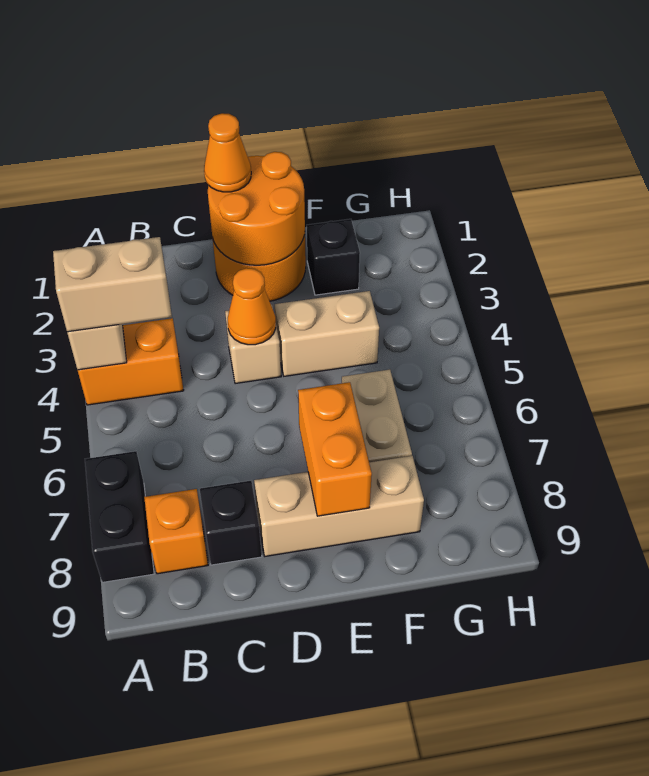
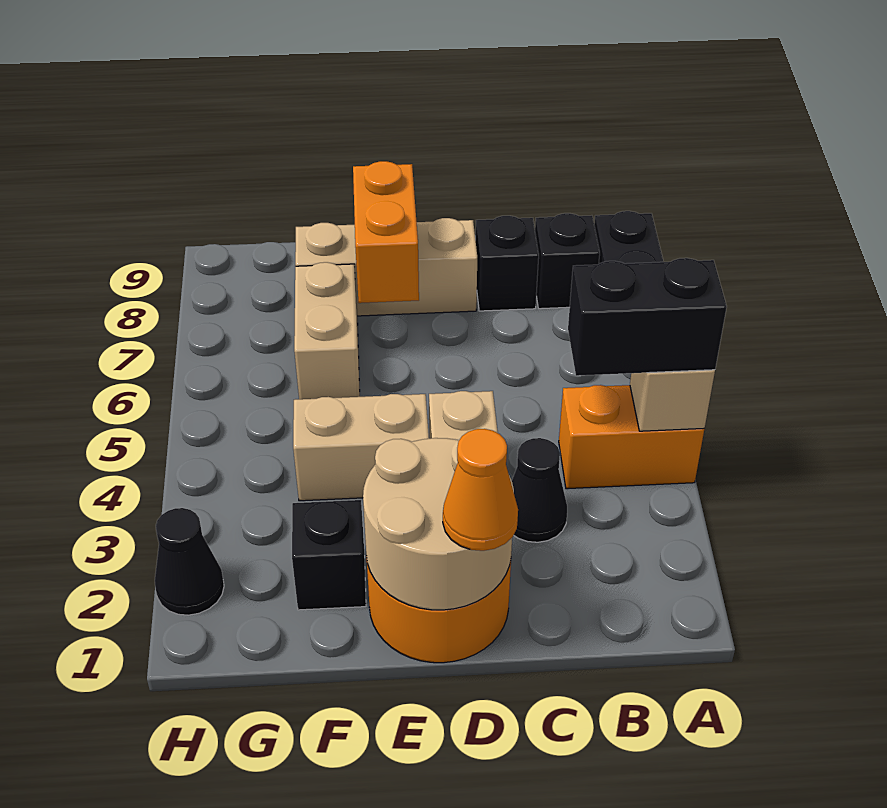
tan 1x2 brick [53,237,172,332] -> black 1x2 brick [568,258,727,376]
orange 1x1 brick [144,489,208,574] -> black 1x1 brick [535,213,600,309]
none -> black 1x1 cone [512,438,567,542]
orange 2x2 round brick [208,152,305,265] -> tan 2x2 round brick [363,438,514,610]
orange 1x1 cone [228,268,276,345] -> none
none -> black 1x1 cone [155,508,224,615]

